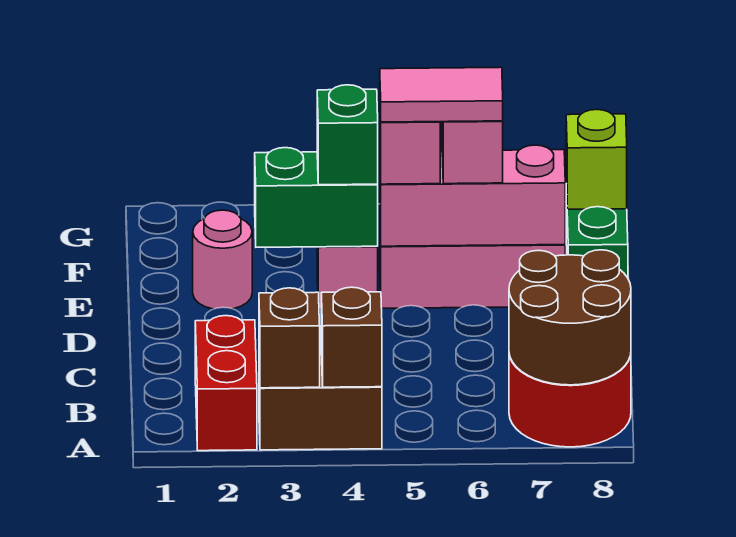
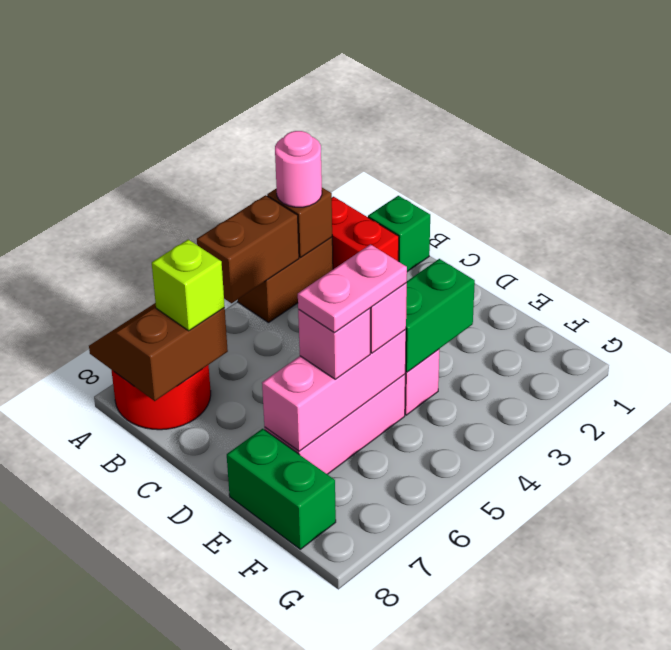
brown 1x1 brick [321,287,382,387] -> brown 1x2 brick [197,195,299,303]
brown 2x2 round brick [509,250,631,385] -> brown 2x2 slope [89,303,228,401]
pink 1x1 round brick [193,210,252,309] -> pink 1x1 round brick moved to [275,131,322,207]
green 1x1 brick [317,85,378,185] -> green 1x1 brick moved to [368,196,430,272]
pink 1x2 tile [380,67,503,122] -> pink 1x2 plate [298,244,407,333]
lime 1x1 brick [566,109,627,209] -> lime 1x1 brick moved to [152,240,225,331]

